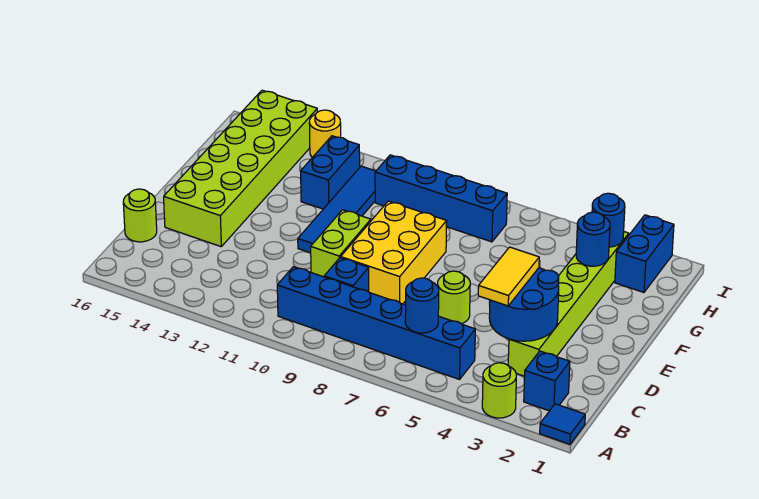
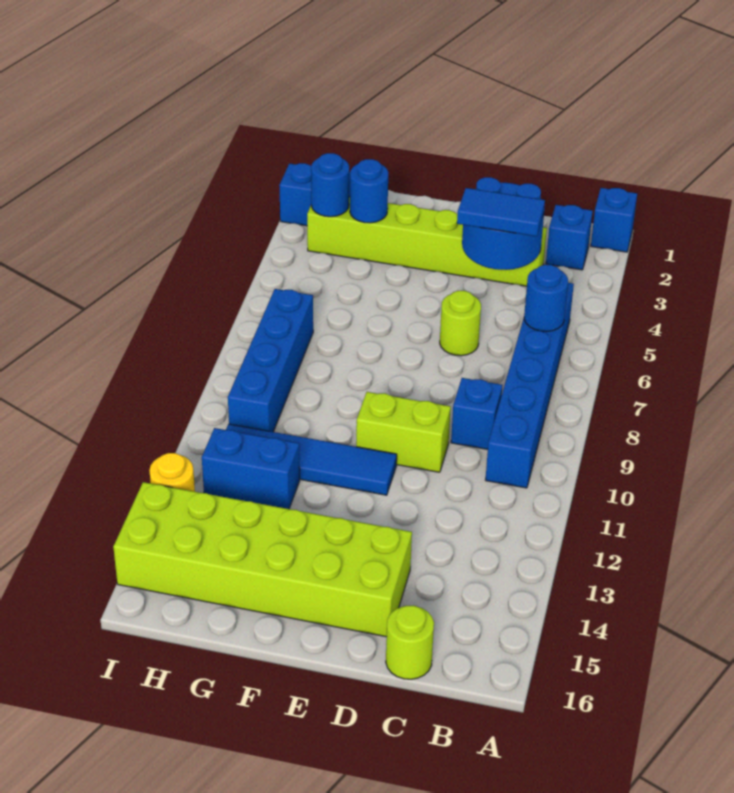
blue 1x1 tile [540,404,585,444] -> blue 1x1 brick [591,188,637,252]
lime 1x1 round brick [482,363,516,418] -> none
yellow 1x2 tile [478,247,539,306] -> blue 1x2 tile [457,188,545,236]
yellow 2x3 brick [341,201,447,304] -> none

